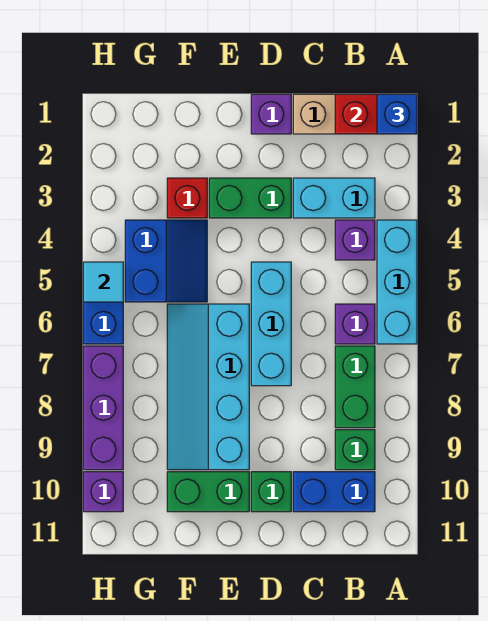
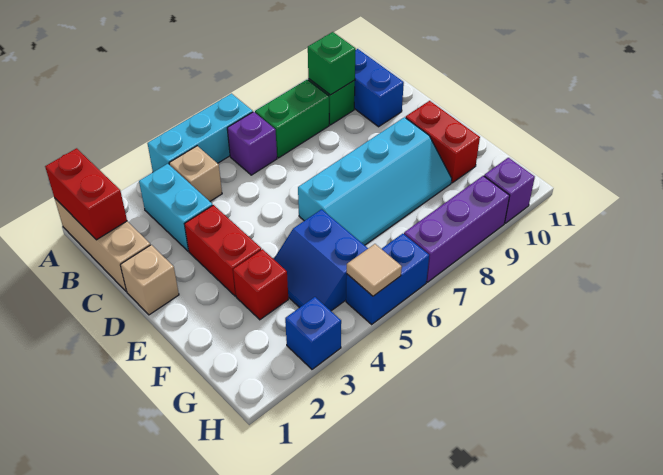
blue 1x1 brick [377,94,417,134] -> blue 1x1 brick moved to [285,297,341,369]
purple 1x1 brick [335,220,375,260] -> tan 1x1 brick [169,146,222,201]
purple 1x1 brick [251,94,291,134] -> tan 1x1 brick [120,245,179,315]
green 1x2 brick [209,178,291,218] -> red 1x2 brick [185,205,261,296]
cyan 1x3 brick [251,262,291,386] -> none
green 1x1 brick [251,472,291,512] -> green 1x1 brick moved to [308,32,356,95]
green 1x2 brick [167,472,249,512] -> red 1x2 brick [406,101,480,183]
blue 2x2 slope [125,220,207,302] -> blue 2x2 slope turned to [274,209,368,311]
cyan 1x1 tile [83,262,123,302] -> tan 1x1 tile [347,244,402,296]

